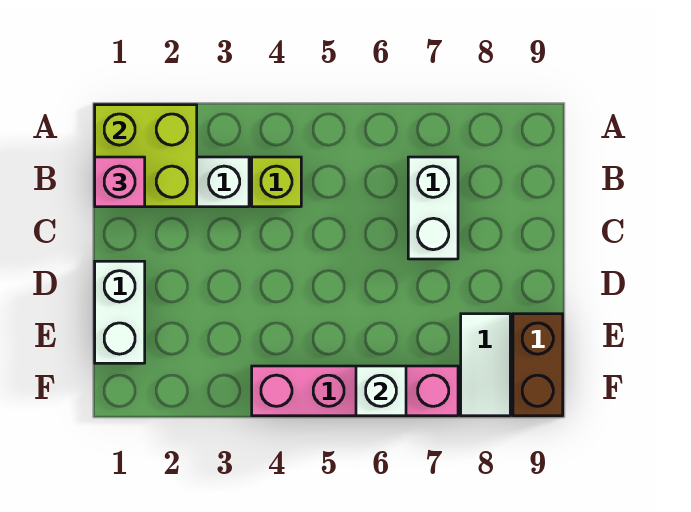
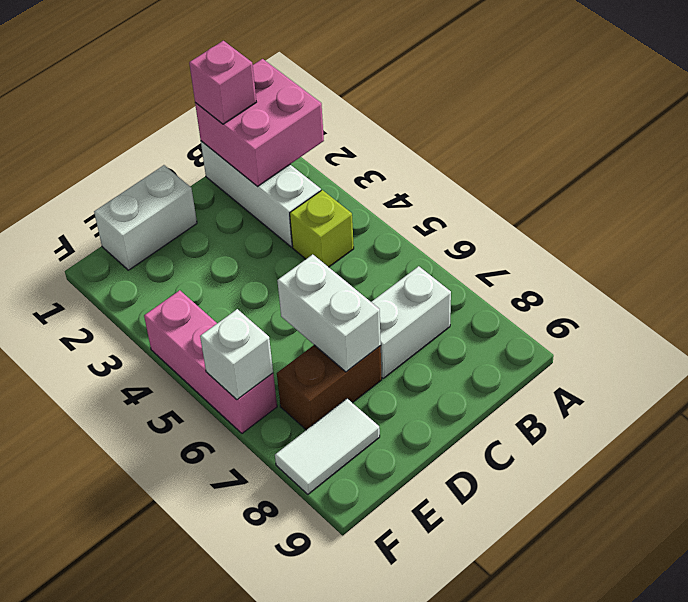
lime 2x2 brick [95,105,197,207] -> pink 2x2 brick [195,59,324,187]
none -> white 1x2 brick [277,255,381,372]
brown 1x2 brick [513,314,563,416] -> brown 1x2 brick moved to [277,345,382,430]
pink 1x4 brick [252,366,458,416] -> pink 1x3 brick [144,290,277,433]

